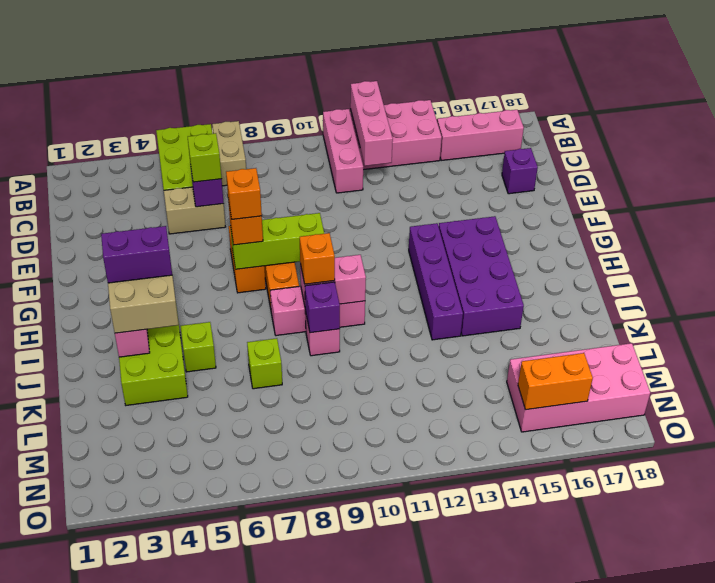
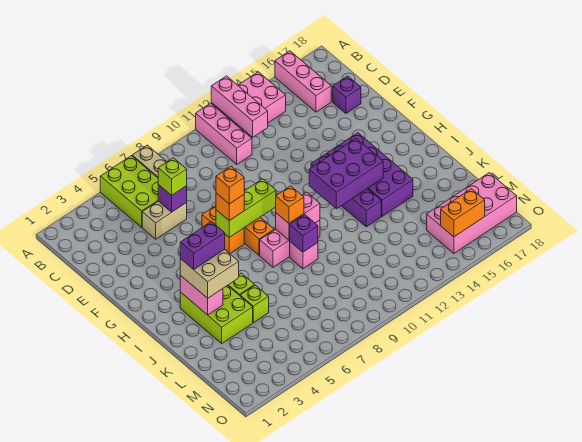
pink 1x3 brick [437,110,524,161] -> pink 1x3 brick turned to [275,51,331,112]
none -> purple 2x3 brick [309,139,383,209]
lime 1x1 brick [247,338,282,389] -> lime 1x1 brick moved to [240,285,269,323]

